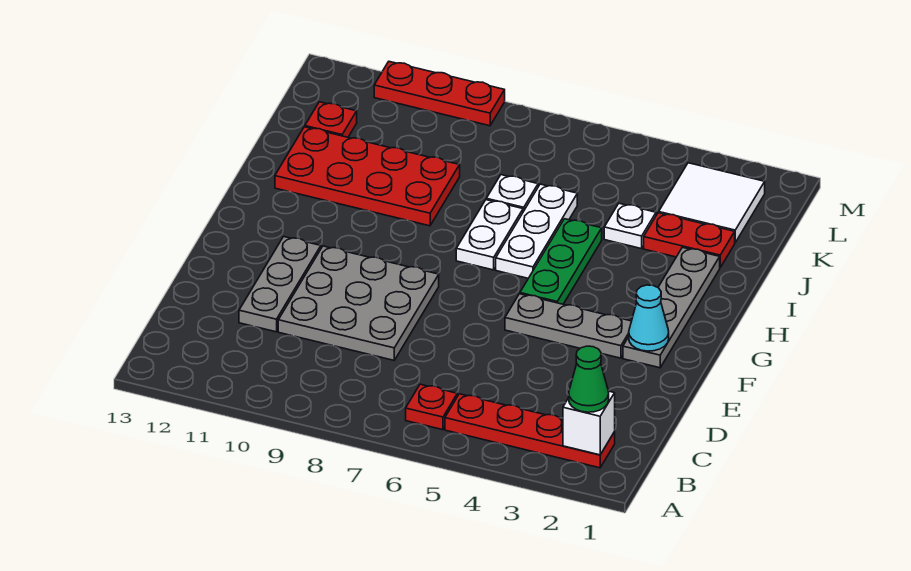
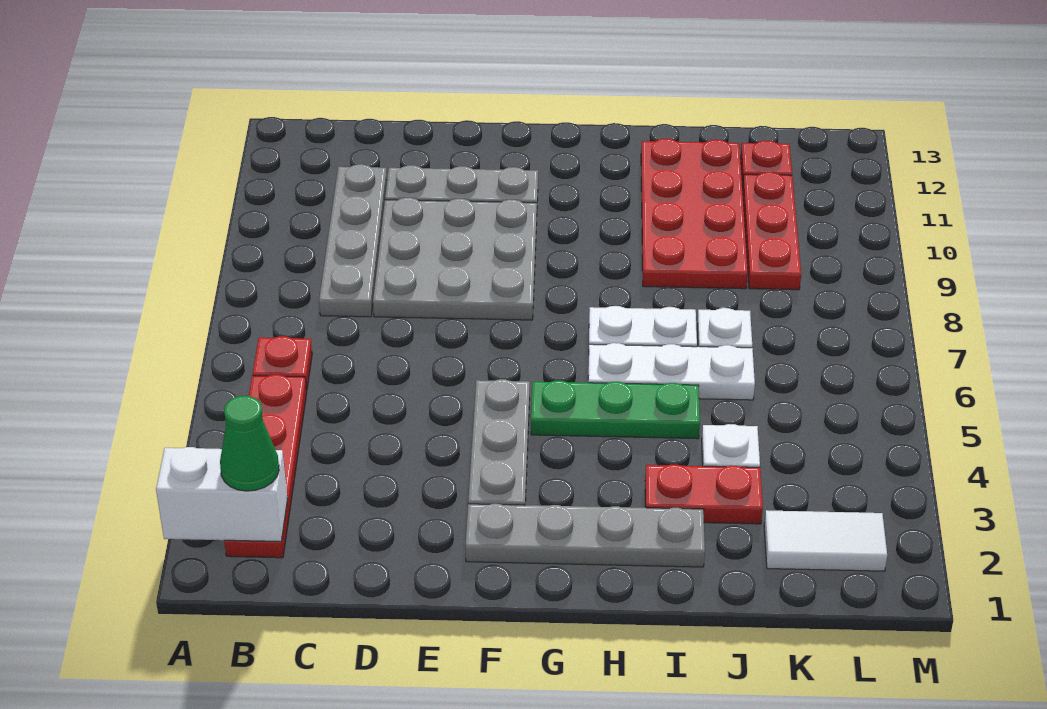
white 1x1 brick [563,391,615,455] -> white 1x2 brick [156,447,288,542]
none -> grey 1x4 plate [319,164,387,317]
cyan 1x1 cone [629,285,669,351] -> none
red 1x2 plate [644,213,735,267] -> red 1x2 plate turned to [645,465,763,524]
white 2x2 tile [659,163,765,242] -> white 1x2 tile [764,510,887,571]
red 1x3 plate [374,62,505,126] -> red 1x3 plate moved to [743,172,801,290]

